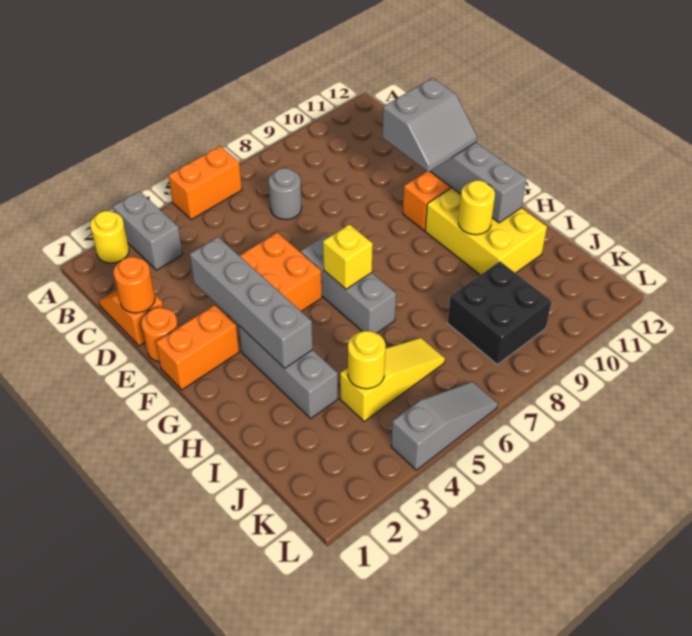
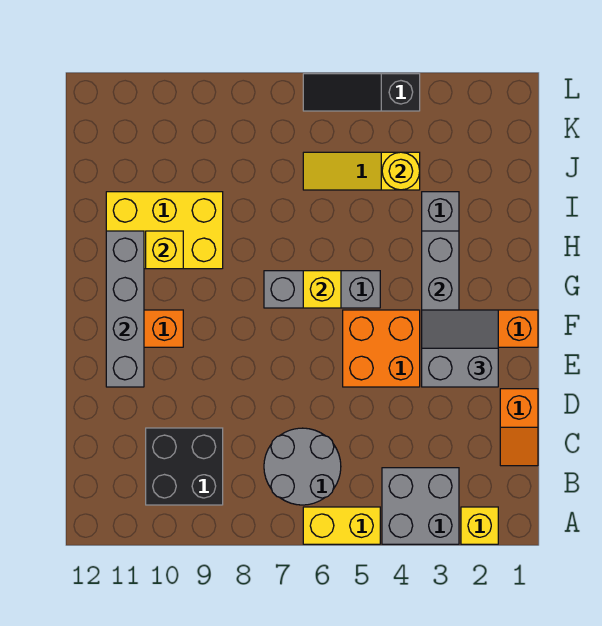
yellow 1x1 round brick [90,211,129,263] -> yellow 1x1 brick [461,507,498,544]
grey 1x2 brick [113,191,183,270] -> grey 2x2 brick [382,468,459,544]
orange 1x2 brick [168,146,242,219] -> yellow 1x2 brick [303,507,380,544]
grey 1x1 round brick [269,168,302,219] -> grey 2x2 round brick [264,428,341,505]
orange 1x1 round brick [113,257,155,313] -> none
orange 1x1 round brick [141,308,178,362] -> none
grey 2x2 slope [382,78,477,172] -> grey 2x2 slope moved to [422,310,498,387]
grey 1x3 brick [301,235,396,333] -> grey 1x3 brick turned to [264,271,380,308]
yellow 2x3 brick [425,188,547,275] -> yellow 2x3 brick turned to [106,192,223,269]
yellow 1x1 round brick [458,180,495,235] -> yellow 1x1 brick [146,231,183,269]
black 2x2 brick [448,262,552,365] -> black 2x2 brick moved to [146,428,223,505]
grey 1x3 slope [391,382,498,470] -> black 1x3 slope [303,74,420,111]

